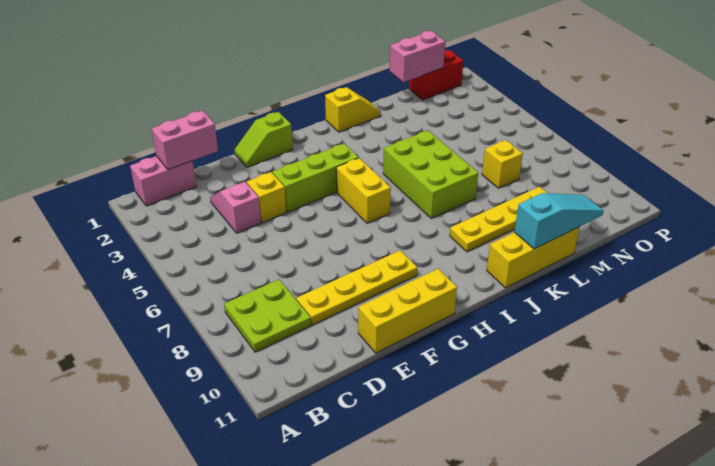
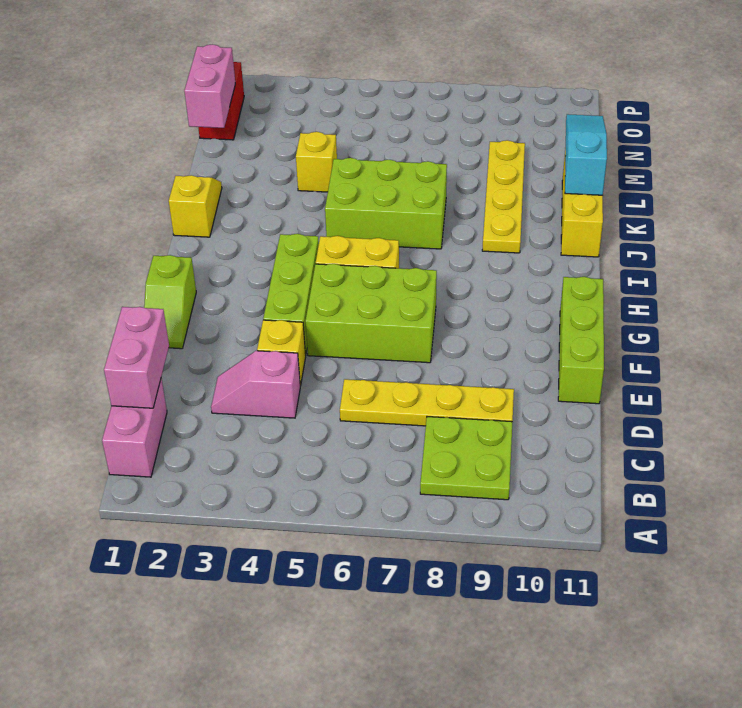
yellow 1x4 plate [296,250,417,325] -> yellow 1x4 plate turned to [340,379,514,426]
yellow 1x3 brick [358,269,457,353] -> lime 1x3 brick [558,277,604,404]
none -> lime 2x3 brick [305,264,437,363]
yellow 1x1 brick [482,140,523,188] -> yellow 1x1 brick moved to [296,132,337,192]

